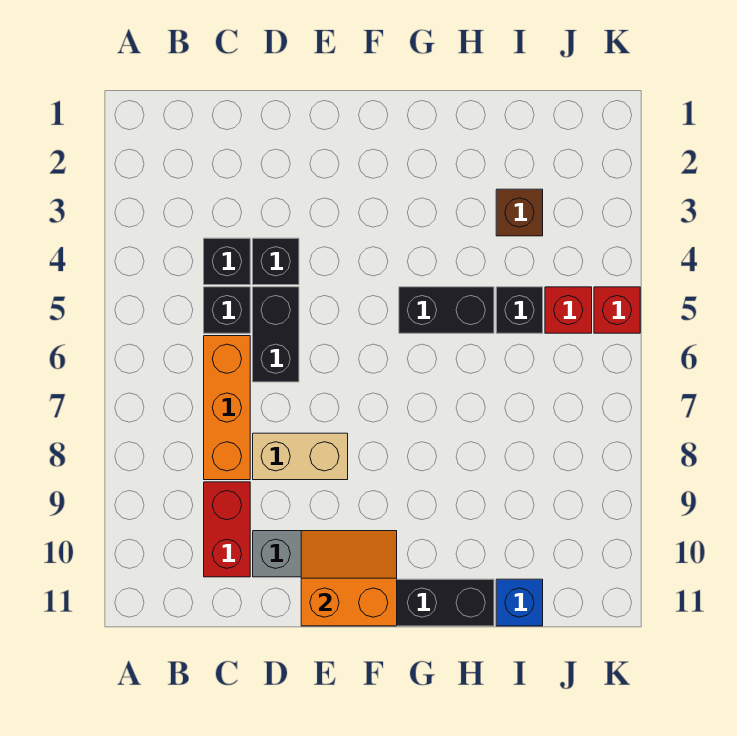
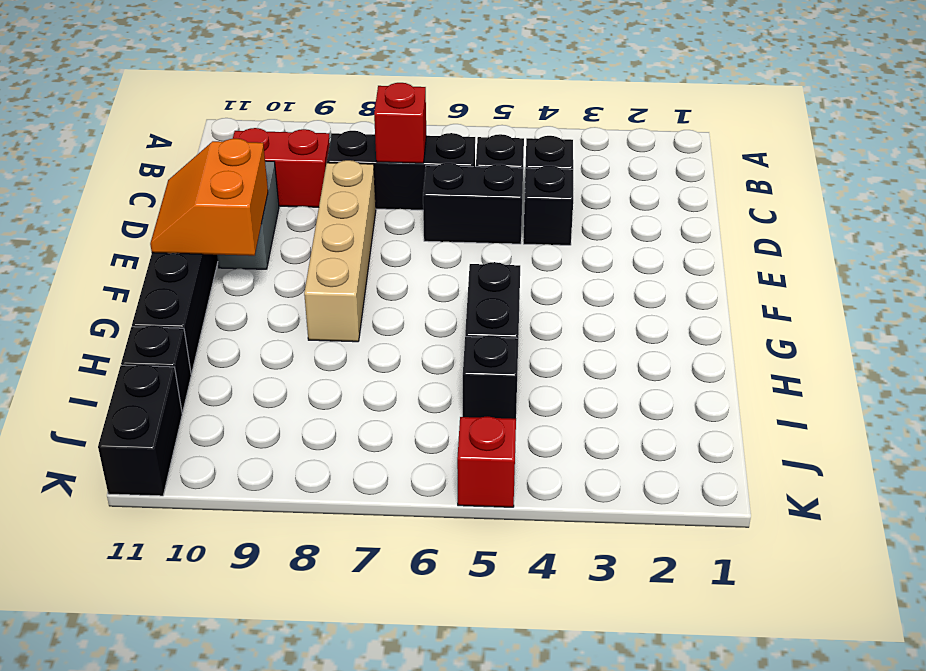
orange 1x3 brick [204,336,250,480] -> black 1x3 brick [327,131,475,210]
tan 1x2 brick [253,433,348,480] -> tan 1x4 brick [304,160,376,342]
orange 2x2 slope [301,531,397,626] -> orange 2x2 slope turned to [150,139,268,256]
brown 1x1 brick [496,189,543,236] -> none
blue 1x1 brick [496,579,543,626] -> black 1x1 brick [121,325,191,412]
red 1x1 brick [545,287,592,333] -> red 1x1 brick moved to [374,83,426,163]
none -> black 1x2 brick [98,364,182,496]

